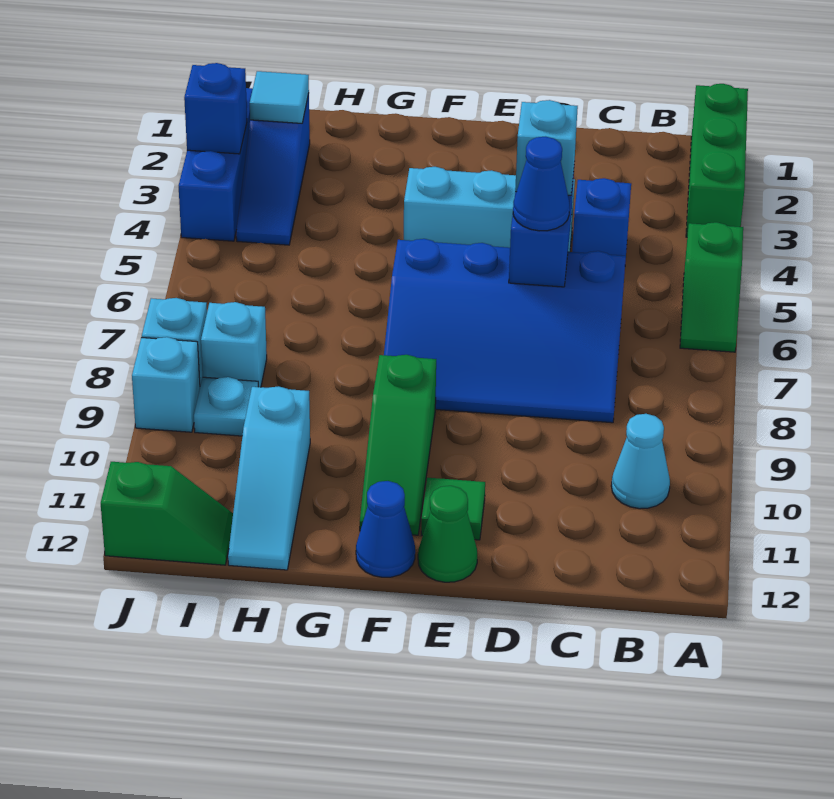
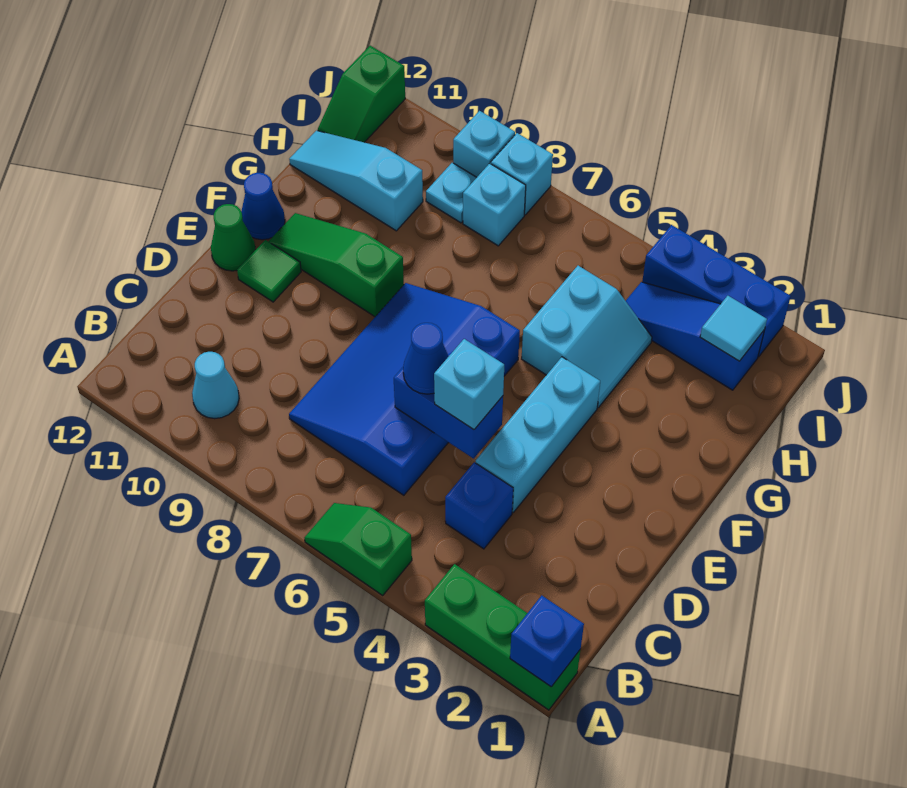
none -> cyan 2x2 slope [522,266,652,407]
blue 1x1 brick [184,63,247,154] -> blue 1x1 brick moved to [510,596,584,687]

